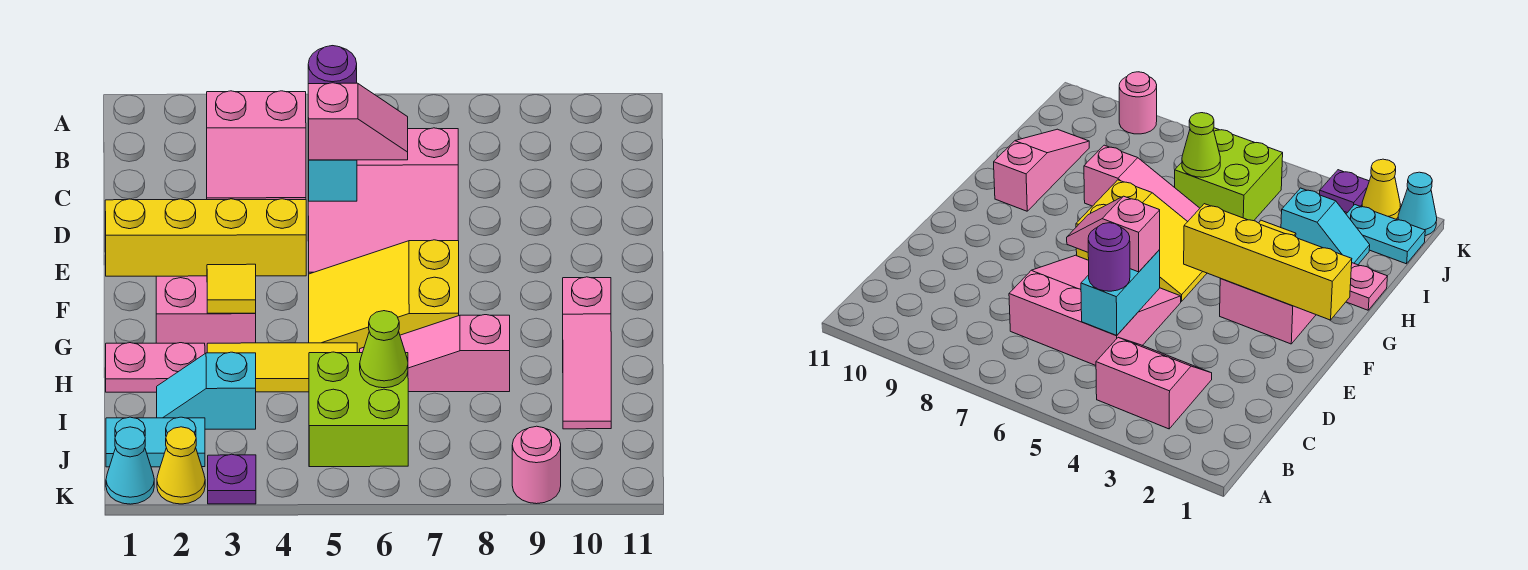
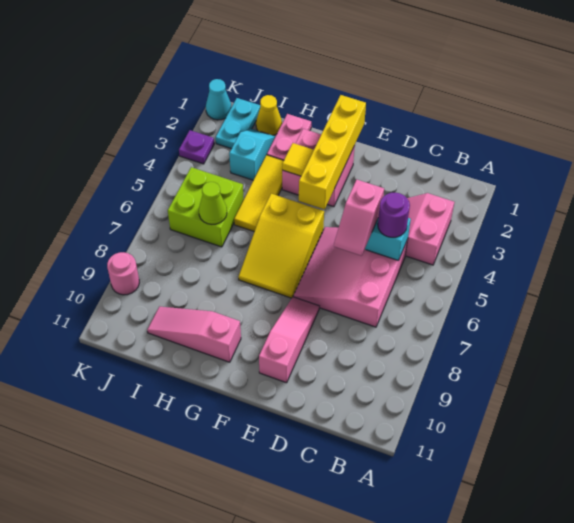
yellow 2x3 slope [309,240,459,353] -> yellow 2x3 slope turned to [239,194,324,298]
pink 1x3 slope [360,315,510,392] -> pink 1x3 slope moved to [259,297,319,383]
yellow 1x1 cone [157,427,205,504] -> yellow 1x1 cone moved to [256,95,282,135]

